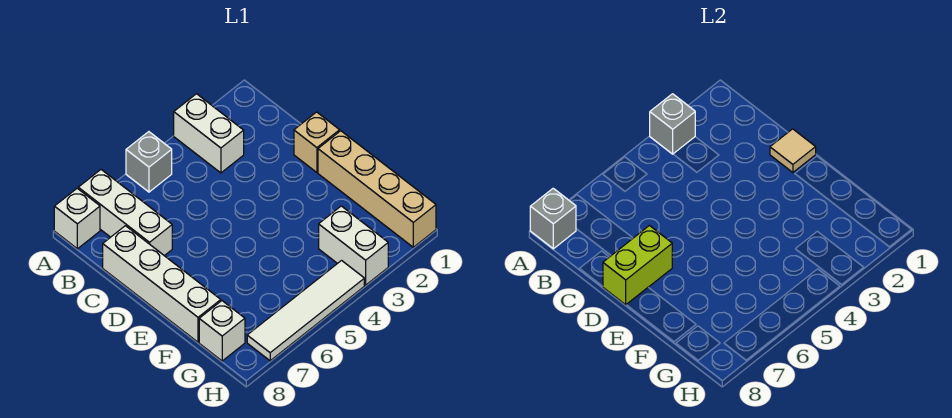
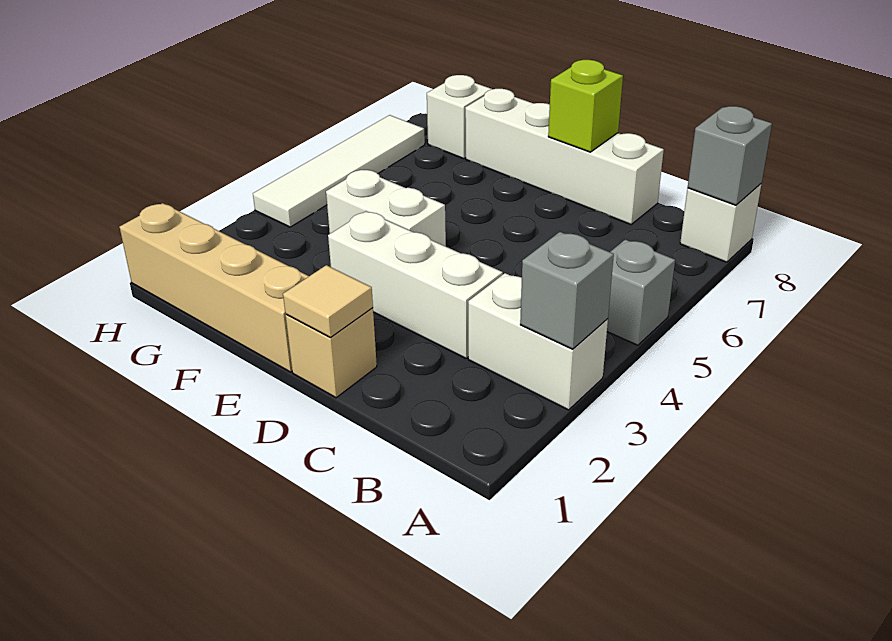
white 1x3 brick [78,170,172,256] -> white 1x3 brick moved to [328,211,503,358]
lime 1x2 brick [603,226,672,305] -> lime 1x1 brick [548,60,623,152]
white 1x2 brick [319,206,388,285] -> white 1x2 brick moved to [326,170,446,246]

